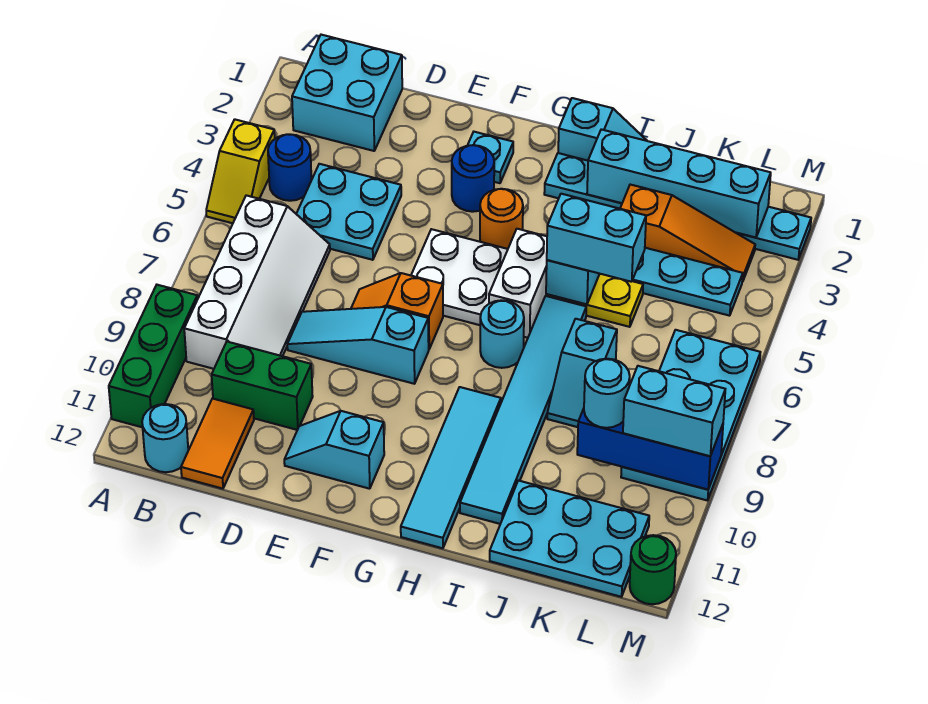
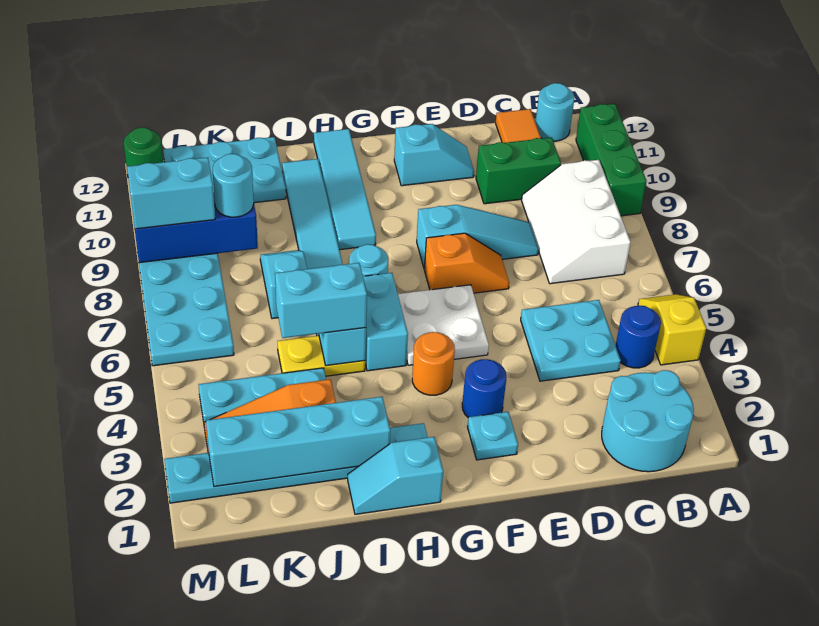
cyan 2x2 brick [292,35,402,151] -> cyan 2x2 round brick [602,370,694,472]
white 2x4 slope [184,195,330,369] -> white 2x3 slope [522,160,631,284]
white 1x2 brick [489,229,547,338] -> cyan 1x2 brick [363,273,408,371]

